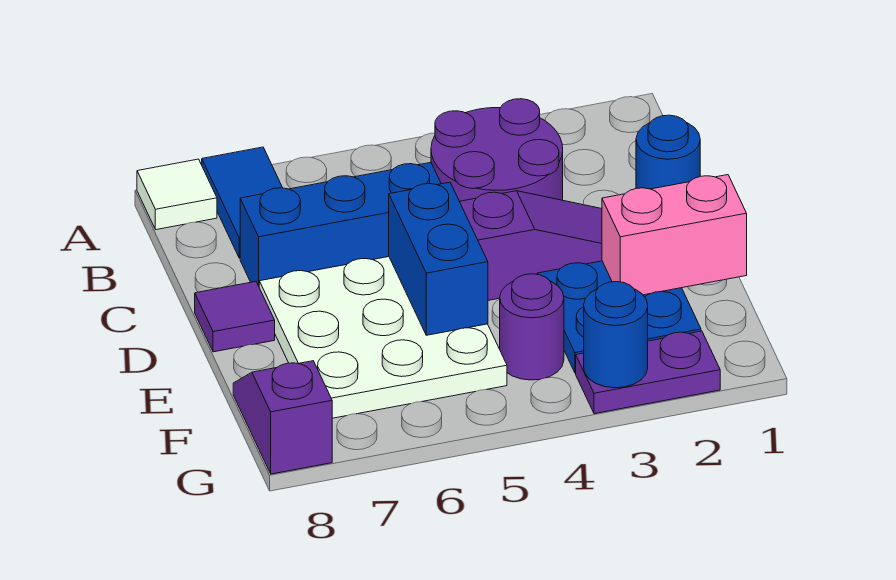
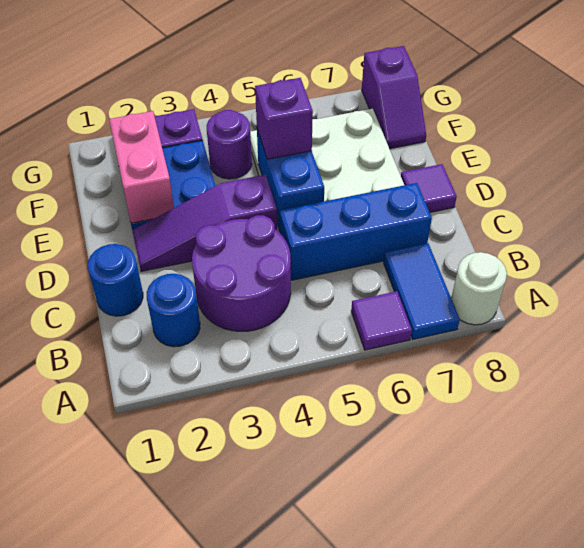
none -> purple 1x1 tile [351,291,412,350]
white 1x1 tile [137,159,217,230] -> white 1x1 round brick [451,252,507,325]
pink 1x2 brick [602,175,747,295] -> pink 1x2 brick turned to [109,111,174,223]
none -> purple 1x1 brick [255,78,313,159]
blue 1x1 round brick [584,282,648,388] -> blue 1x1 round brick moved to [147,274,200,347]

